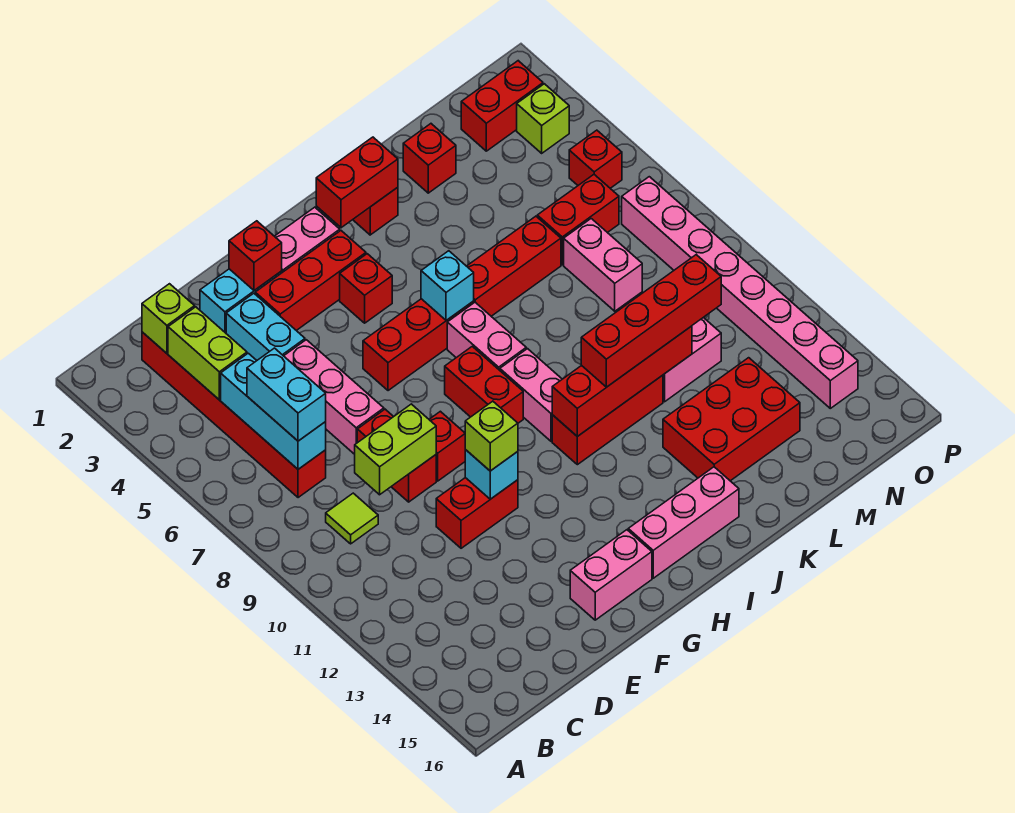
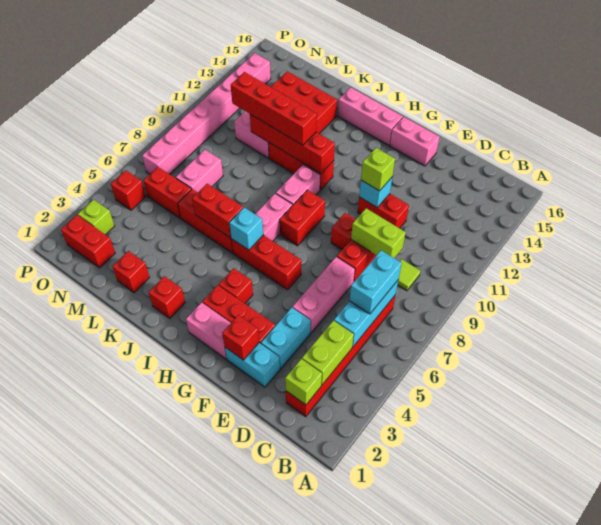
red 1x2 brick [316,137,398,228] -> red 1x2 brick moved to [192,184,243,238]

